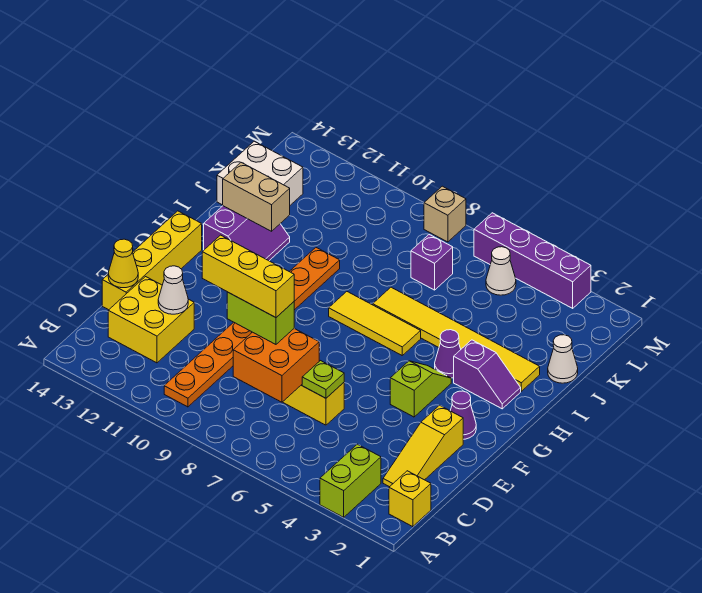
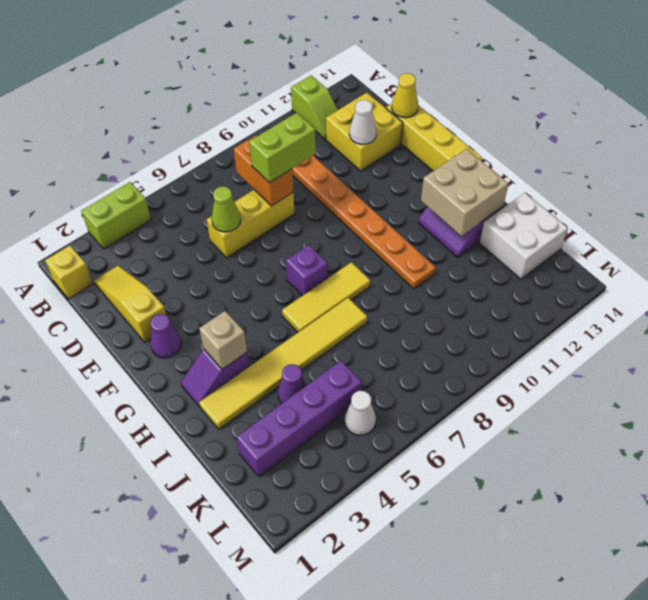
lime 1x2 brick [320,444,381,517] -> lime 1x2 brick turned to [82,182,151,249]
orange 2x2 brick [233,328,319,402] -> orange 1x2 brick [234,135,293,206]
lime 1x1 plate [302,361,344,398] -> lime 1x1 cone [211,187,241,232]
yellow 1x3 brick [202,235,294,318] -> none
lime 1x2 slope [390,361,451,417] -> lime 1x2 slope moved to [291,76,338,139]
purple 1x1 cone [435,330,461,378] -> purple 1x1 cone moved to [278,364,307,404]
tan 1x2 brick [223,163,290,231] -> tan 2x2 brick [421,149,508,236]
white 1x1 cone [548,335,578,383] -> none
purple 1x1 brick [411,235,453,290] -> purple 1x1 brick moved to [286,245,328,296]
purple 1x4 brick [474,213,591,308] -> purple 1x4 brick moved to [236,361,362,477]
tan 1x1 brick [424,186,466,242] -> tan 1x1 brick moved to [199,311,247,369]

